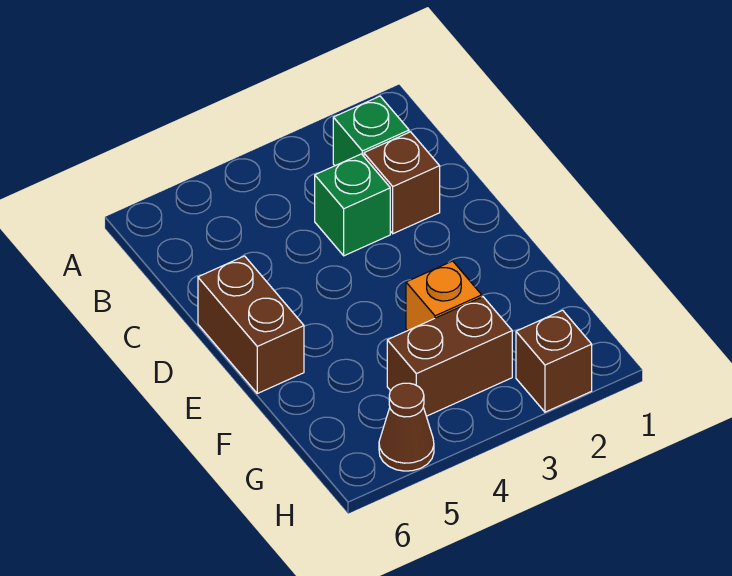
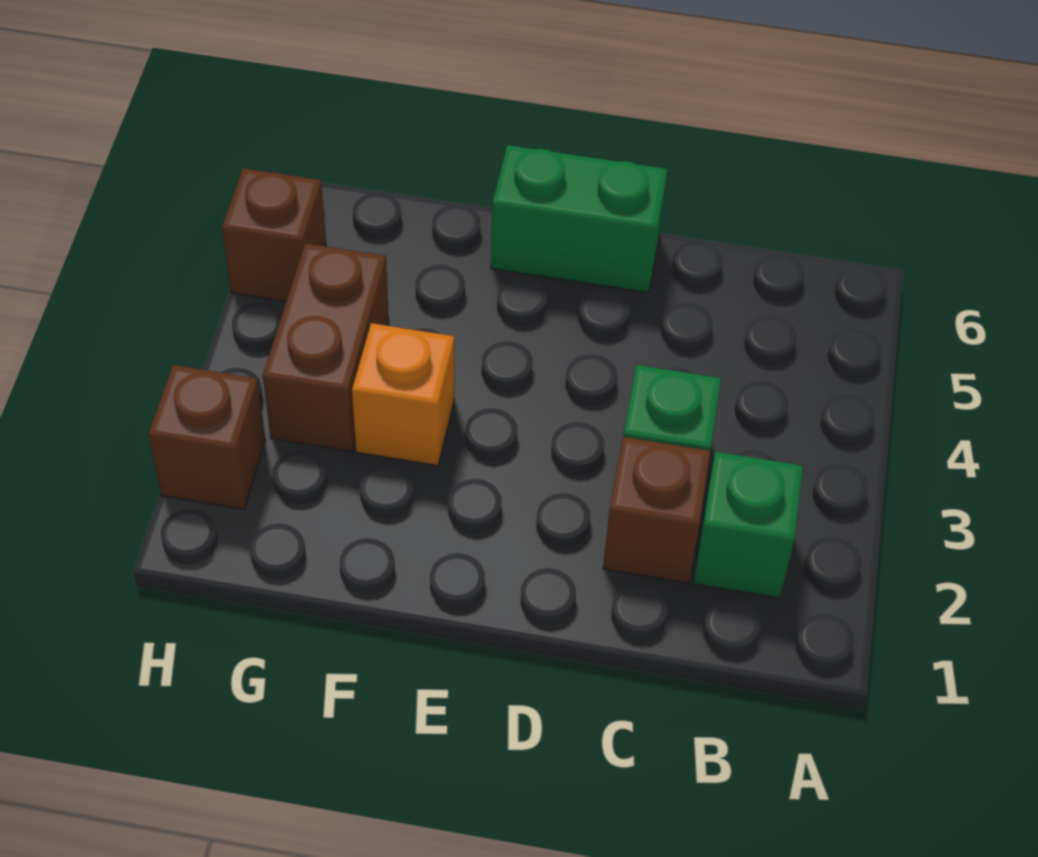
brown 1x2 brick [198,256,304,393] -> green 1x2 brick [491,145,668,293]
brown 1x1 cone [379,383,434,471] -> brown 1x1 brick [222,168,326,302]

